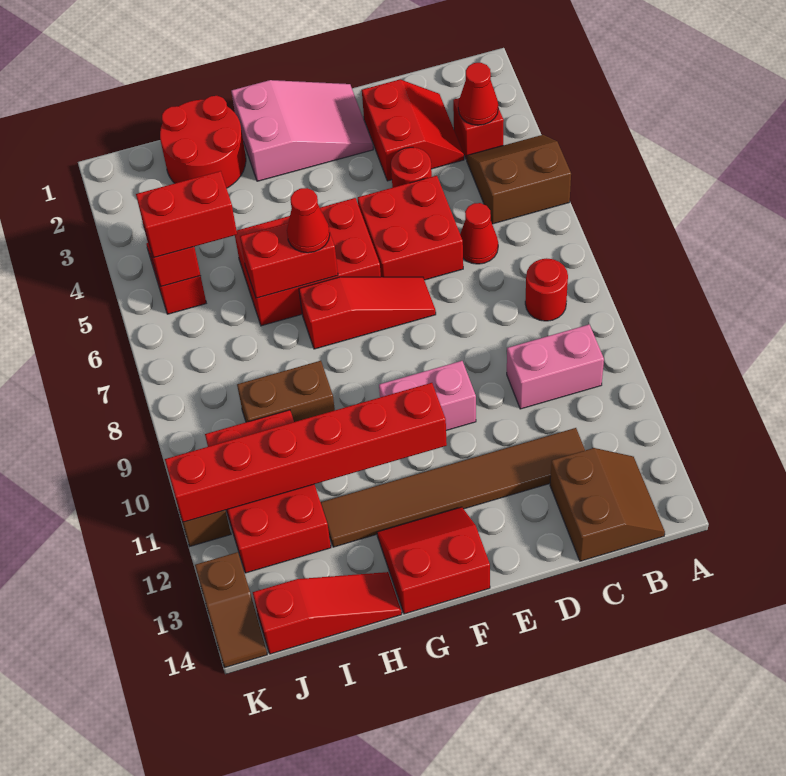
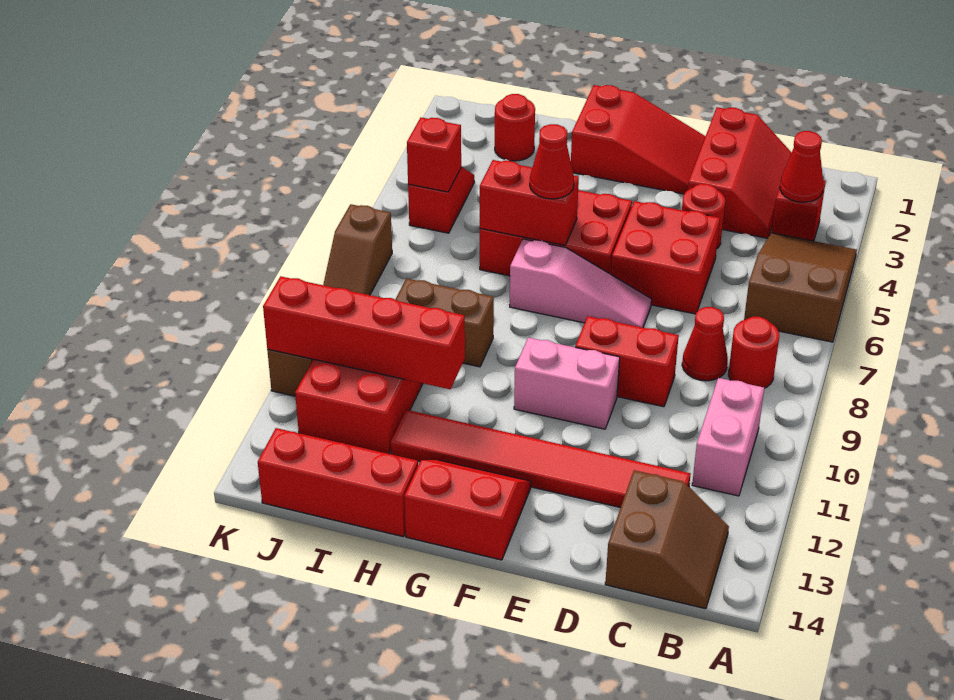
brown 2x2 slope [467,135,571,224] -> brown 2x3 slope [744,233,857,342]
pink 1x2 brick [507,324,604,409] -> pink 1x2 brick turned to [692,378,764,496]
red 2x2 slope [362,80,464,181] -> red 2x3 slope [688,107,792,238]
red 1x1 cone [460,203,498,264] -> red 1x1 cone moved to [682,307,728,381]
brown 1x6 tile [321,428,585,547] -> red 1x6 tile [391,410,690,508]
pink 2x3 slope [231,80,373,181] -> red 2x3 slope [571,85,706,194]
red 1x3 slope [299,277,436,349] -> pink 1x3 slope [510,239,652,328]
red 1x6 brick [165,383,447,522] -> red 1x4 brick [263,276,465,389]
red 2x2 round brick [160,96,246,188] -> red 1x1 round brick [495,94,535,161]
red 1x3 slope [253,572,402,654] -> red 1x3 brick [258,428,418,536]
red 1x2 brick [136,171,237,258] -> red 1x2 brick moved to [575,316,679,407]
brown 1x2 slope [195,552,267,668] -> brown 1x2 slope moved to [323,204,392,295]

